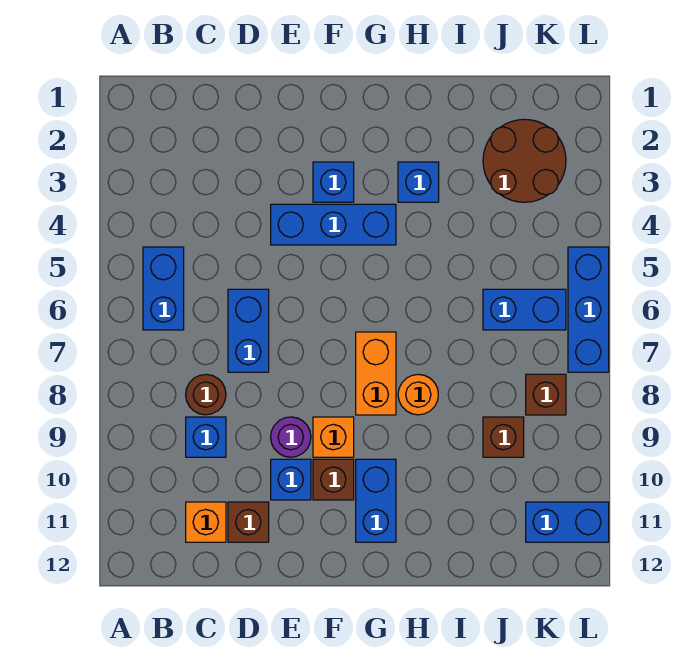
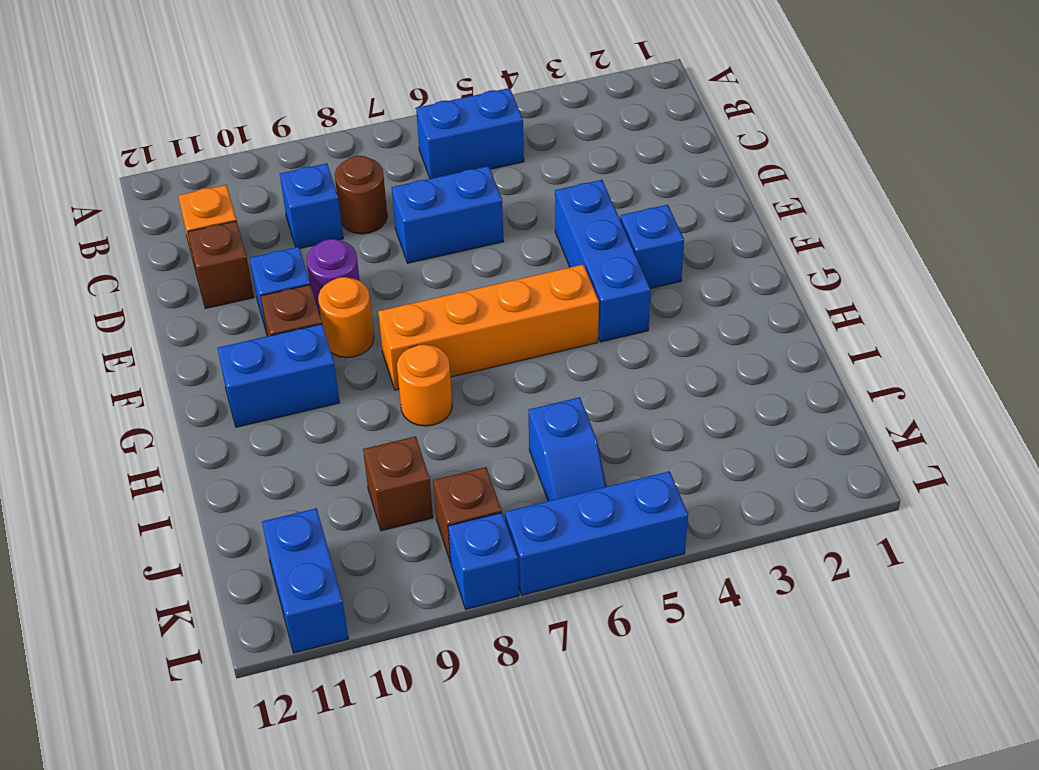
orange 1x1 brick [313,417,354,457] -> orange 1x1 round brick [318,277,374,358]
orange 1x2 brick [356,332,396,415] -> orange 1x4 brick [378,265,599,390]
blue 1x1 brick [398,162,439,202] -> blue 1x1 brick moved to [448,513,519,609]
brown 2x2 round brick [483,119,566,202] -> none
blue 1x2 brick [483,289,566,330] -> blue 1x2 slope [528,397,607,501]

